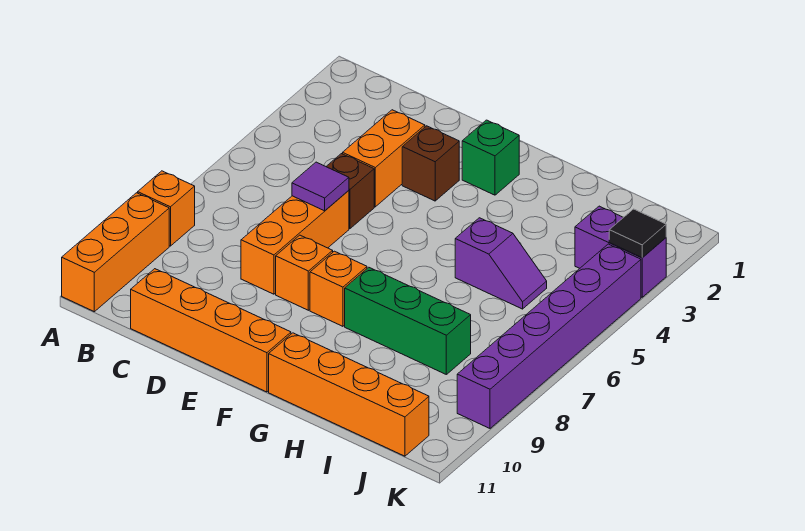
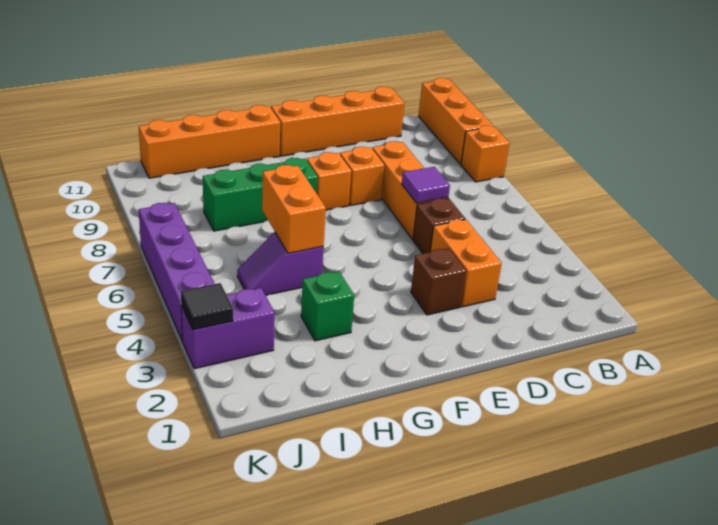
green 1x1 brick [462,120,519,195] -> green 1x1 brick moved to [301,272,354,341]
none -> orange 1x2 brick [262,165,326,253]
purple 1x6 brick [457,244,641,428] -> purple 1x4 brick [139,203,214,341]

